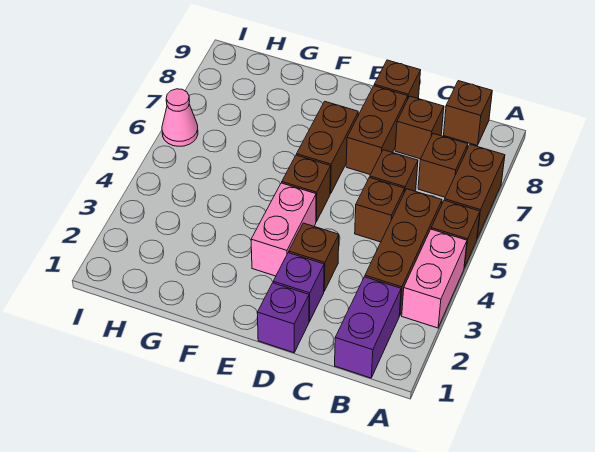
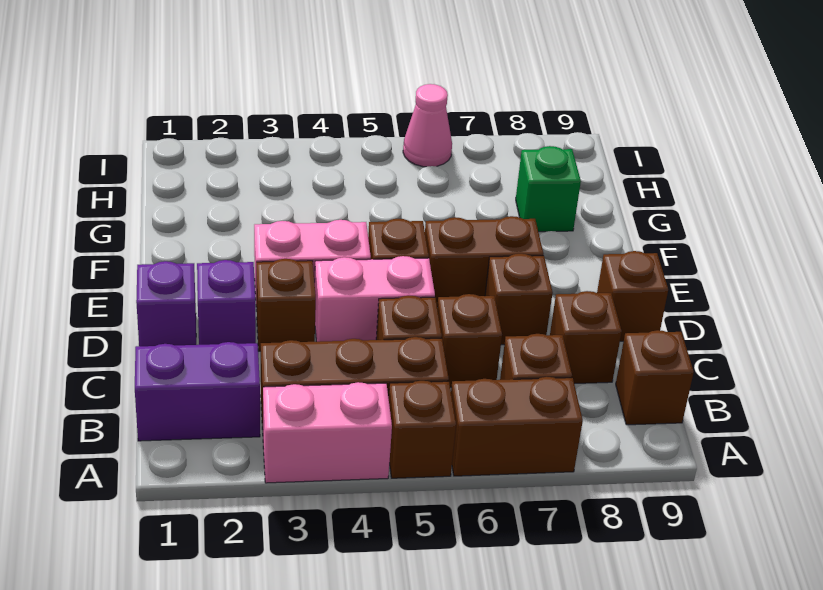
none -> pink 1x2 brick [315,256,435,342]
brown 1x2 brick [346,86,408,175] -> brown 1x1 brick [485,254,553,345]
none -> green 1x1 brick [516,146,581,232]

